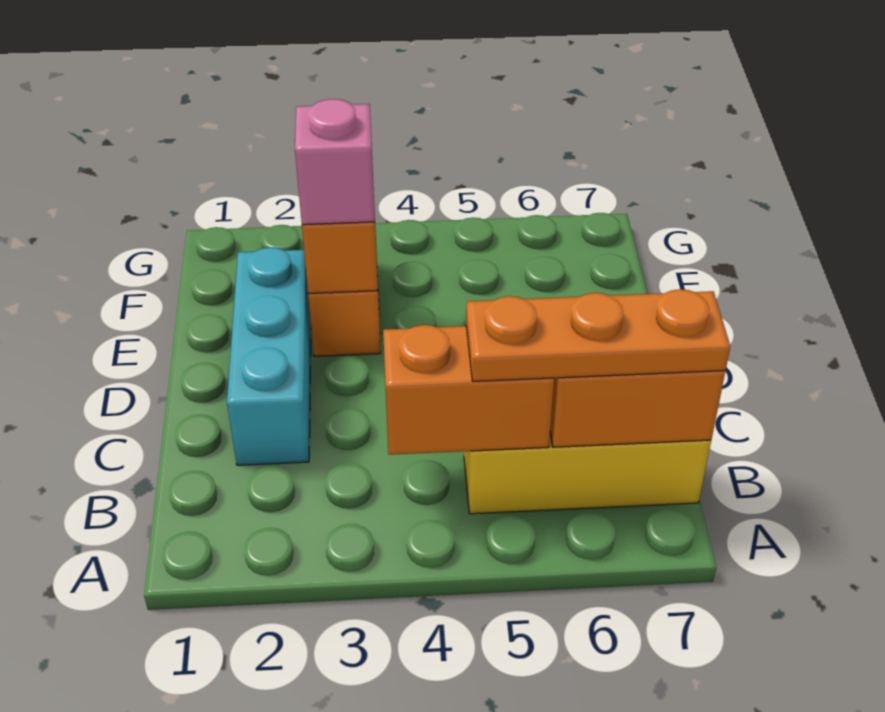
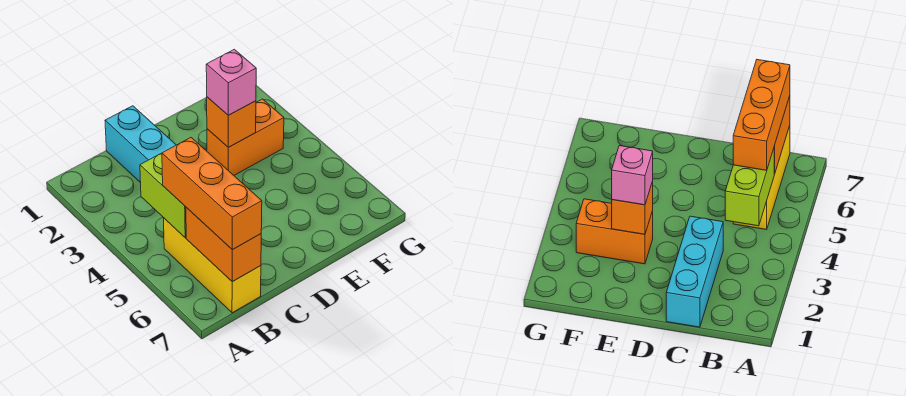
orange 1x2 brick [383,325,554,455] -> lime 1x2 brick [140,153,186,238]
orange 1x3 plate [466,289,730,381] -> orange 1x3 brick [162,138,262,250]
cyan 1x3 brick [227,247,311,465] -> cyan 1x3 brick turned to [105,106,176,183]

